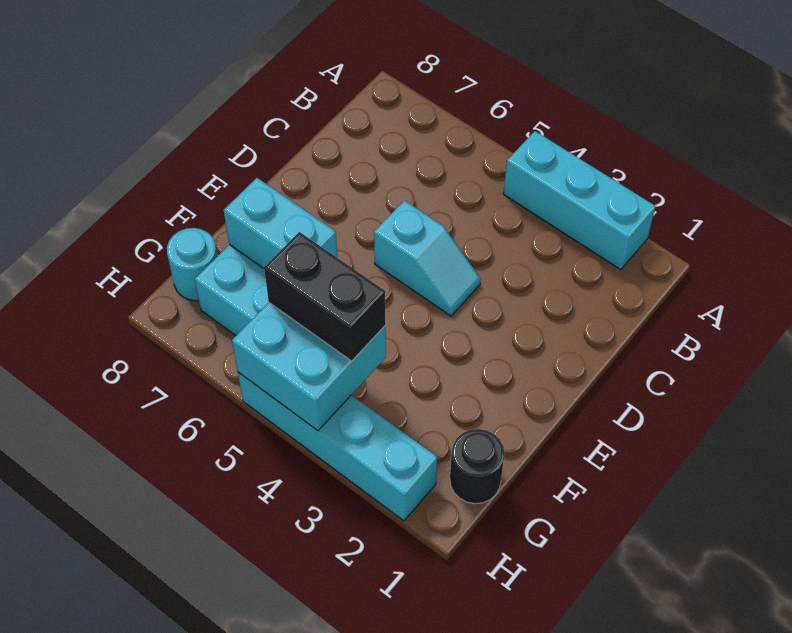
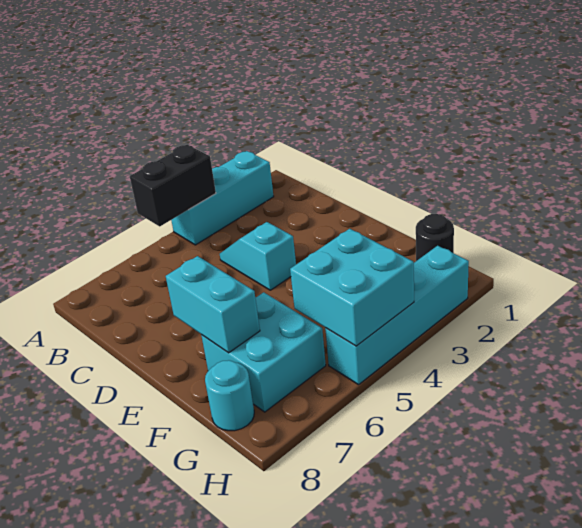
cyan 1x2 slope [374,201,481,316] -> cyan 1x2 slope turned to [220,222,296,290]
cyan 1x2 brick [224,178,337,268] -> cyan 1x2 brick turned to [166,256,260,353]
black 1x2 brick [264,232,385,361] -> black 1x2 brick moved to [130,145,216,226]

